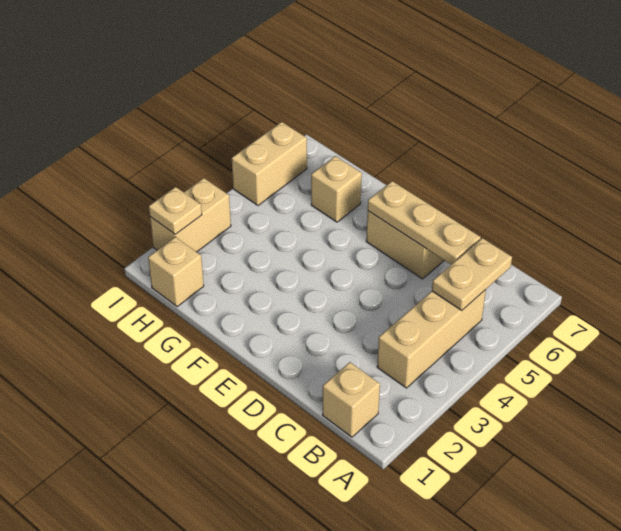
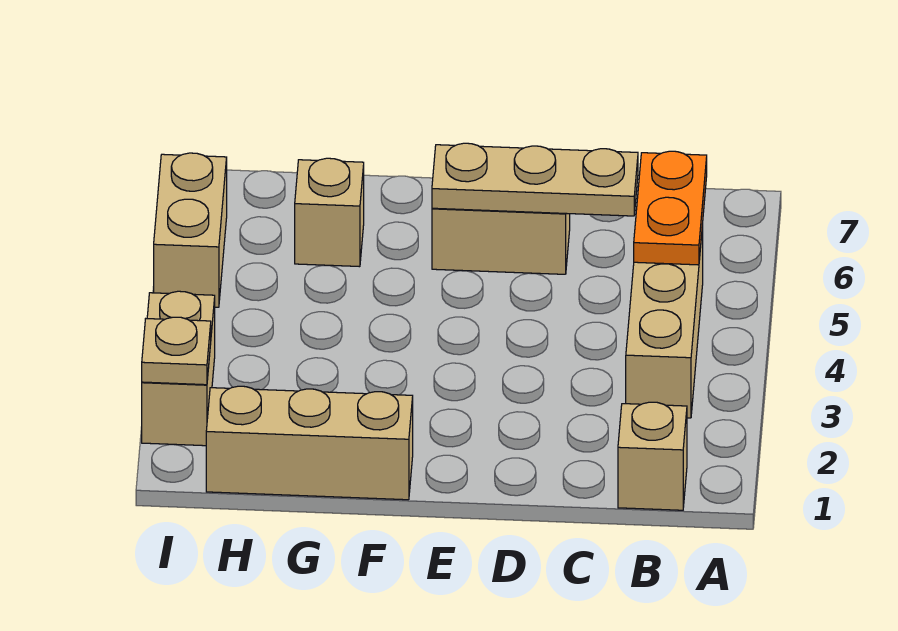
tan 1x2 plate [432,238,512,310] -> orange 1x2 plate [634,151,707,265]
tan 1x1 brick [148,237,204,307] -> tan 1x3 brick [206,386,413,500]

